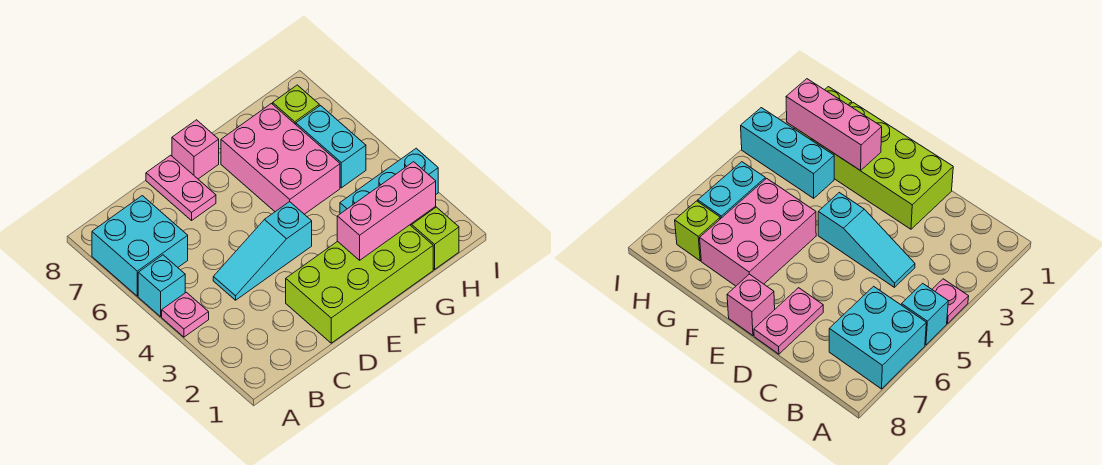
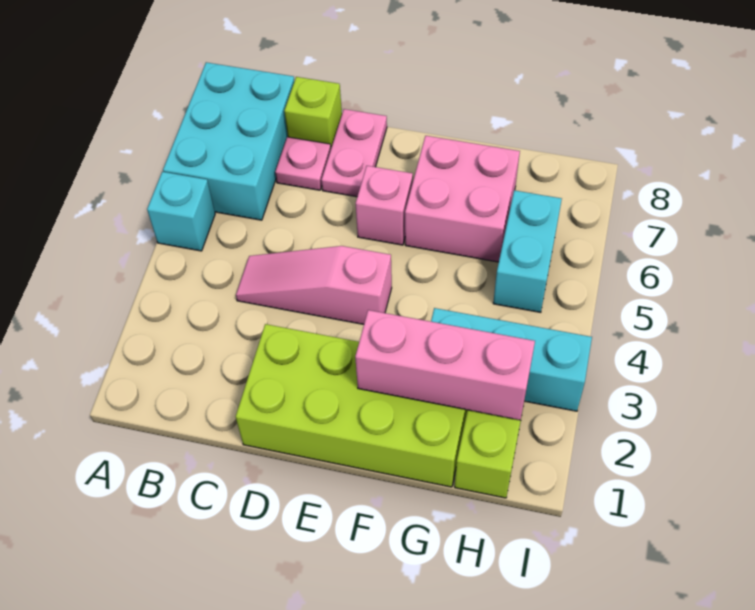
pink 1x1 plate [162,292,209,337] -> pink 1x1 plate moved to [275,137,331,190]
cyan 2x2 brick [92,196,188,296] -> cyan 2x3 brick [163,62,294,220]
cyan 1x3 slope [213,202,312,300] -> pink 1x3 slope [236,246,392,324]
pink 1x1 brick [172,120,219,179] -> pink 1x1 brick moved to [356,166,413,245]
pink 2x3 brick [221,104,340,214] -> pink 2x2 brick [405,136,520,262]
lime 1x1 brick [273,85,319,124] -> lime 1x1 brick moved to [284,77,342,147]

